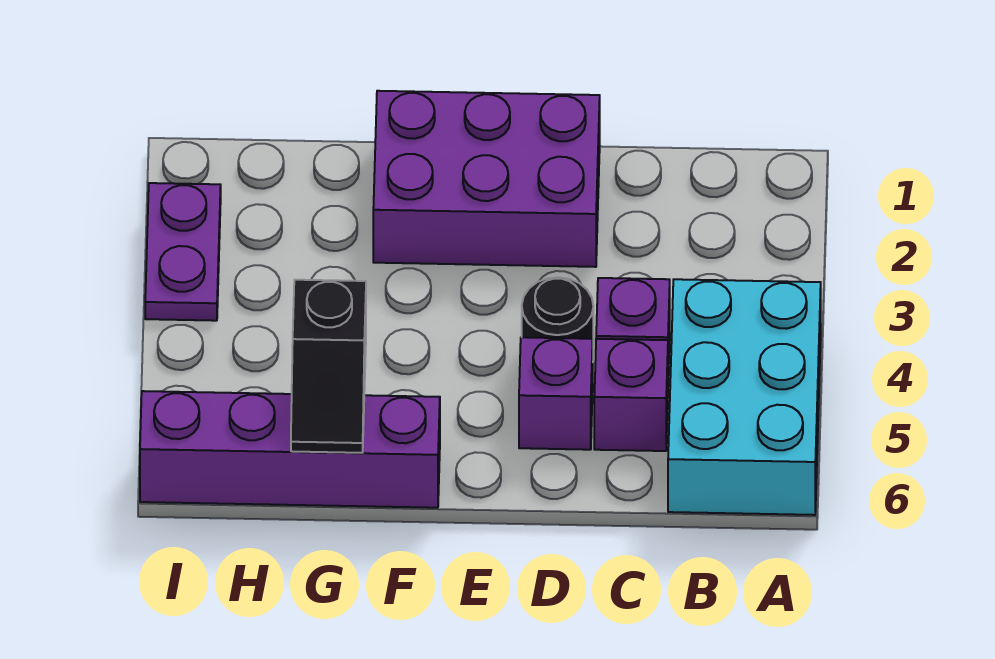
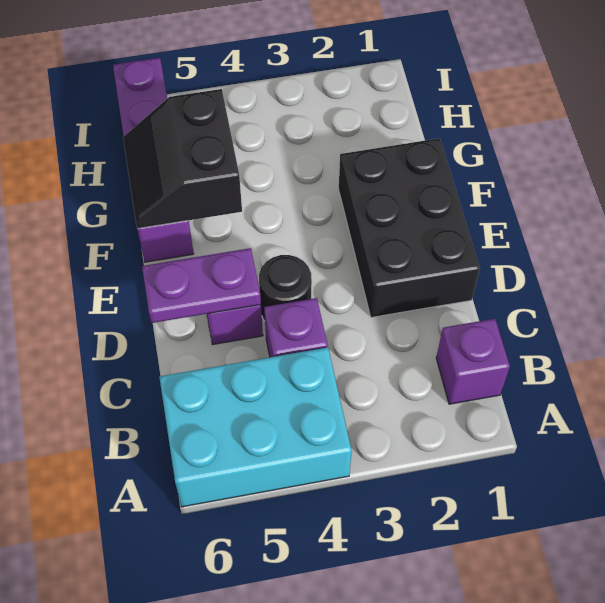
purple 1x1 brick [594,339,668,451] -> purple 1x1 brick moved to [436,319,510,404]
purple 2x3 brick [373,91,600,267] -> black 2x3 brick [339,138,480,317]
black 1x2 slope [291,280,366,453] -> black 2x2 slope [123,89,242,229]
purple 1x2 plate [145,183,221,321] -> purple 1x2 plate moved to [142,248,261,323]

